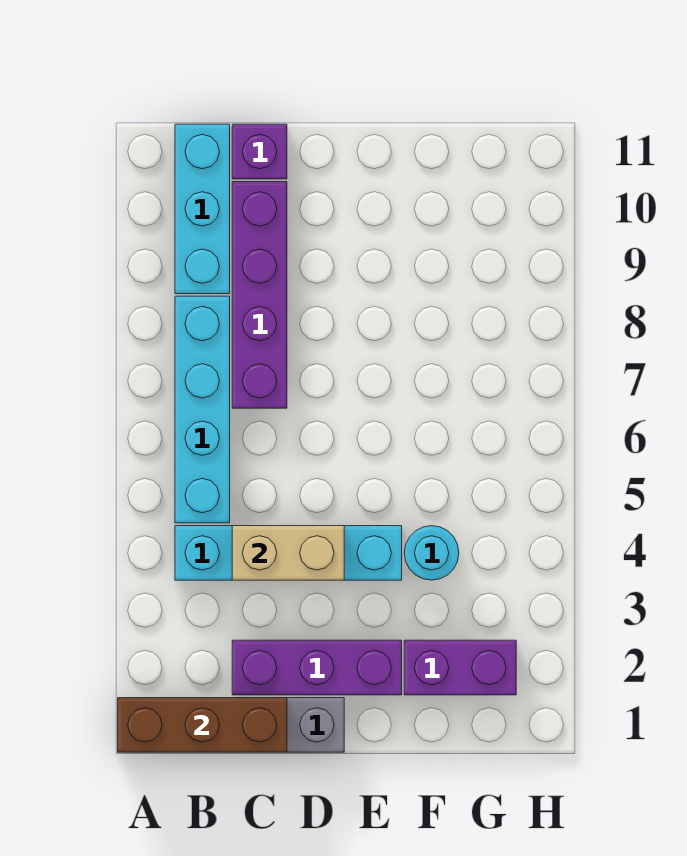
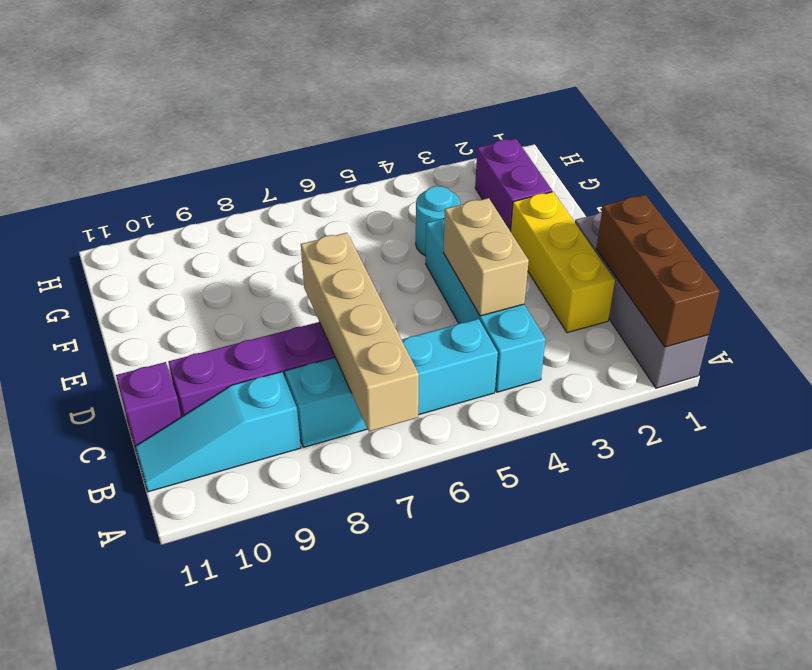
none -> tan 1x4 brick [301,233,419,432]
cyan 1x3 brick [175,124,230,294] -> cyan 1x3 slope [135,372,301,492]
purple 1x3 brick [232,640,402,695] -> yellow 1x3 brick [511,192,615,333]

